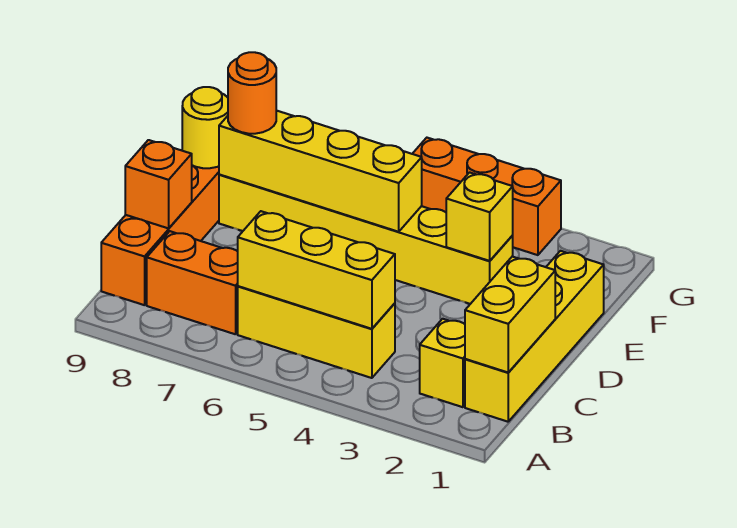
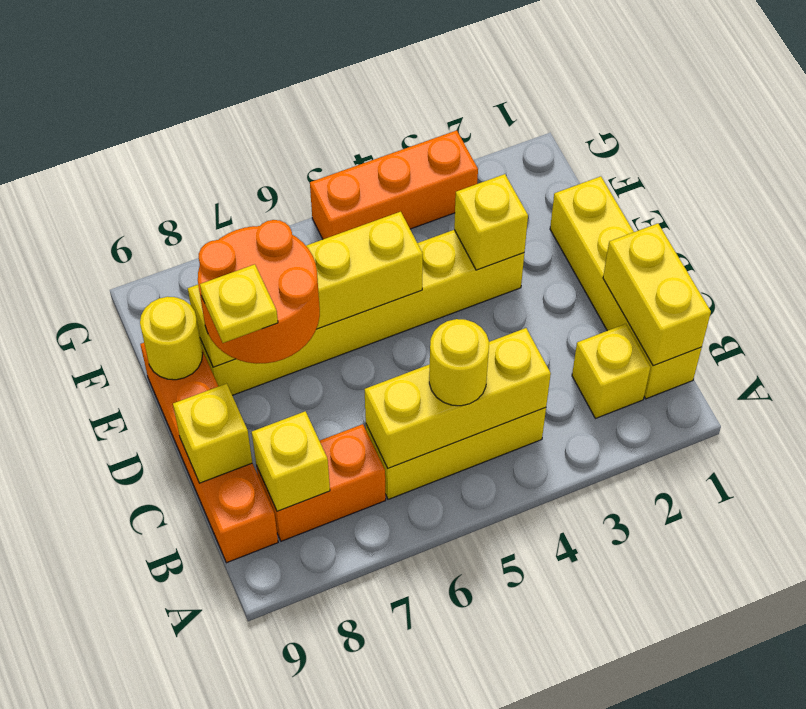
none -> yellow 1x1 round brick [429,319,489,406]
none -> yellow 1x1 brick [252,411,330,511]
orange 1x1 brick [125,140,192,228] -> yellow 1x1 brick [173,384,252,483]
none -> yellow 1x1 plate [200,264,278,343]
orange 1x1 round brick [228,52,276,134] -> orange 2x2 round brick [198,220,320,364]

